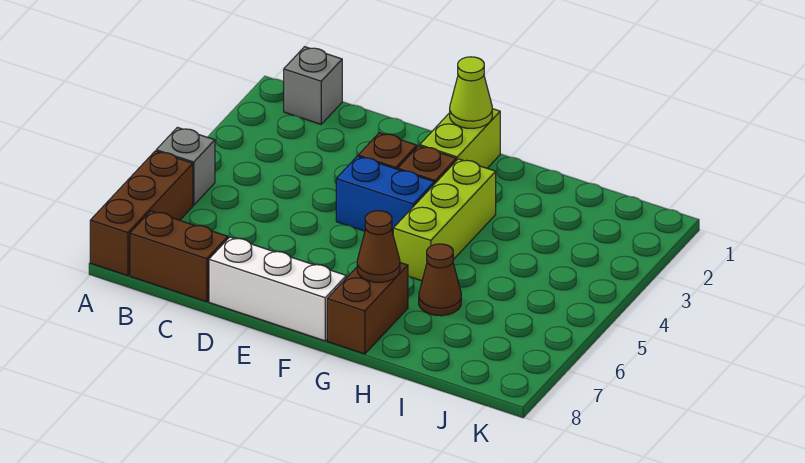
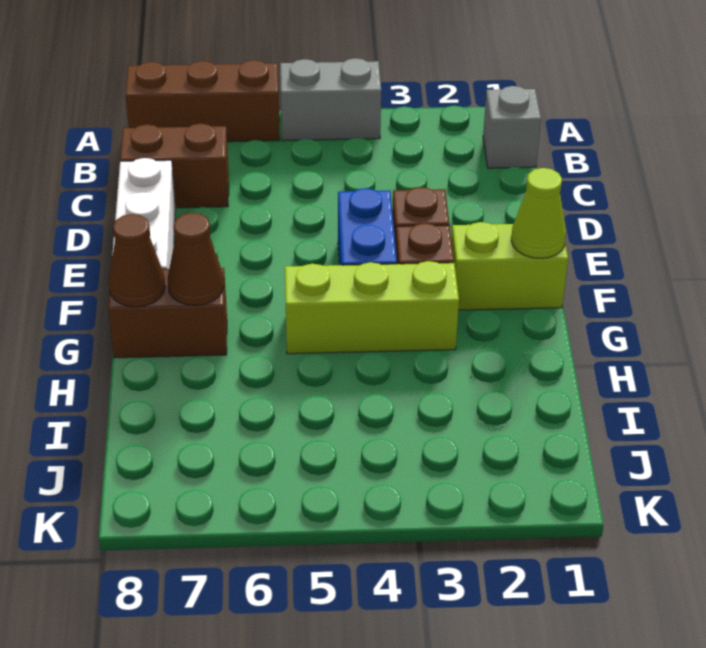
grey 1x1 brick [156,127,215,205] -> grey 1x2 brick [280,58,381,141]
brown 1x2 brick [130,211,228,302] -> brown 1x2 brick turned to [120,123,229,208]
brown 1x1 cone [419,244,461,316] -> brown 1x1 cone moved to [109,214,165,307]

